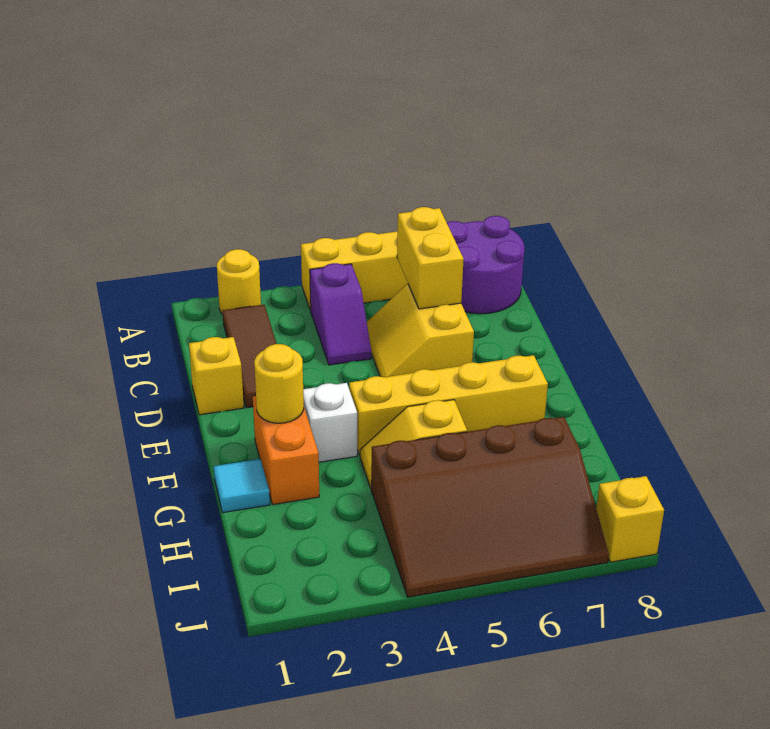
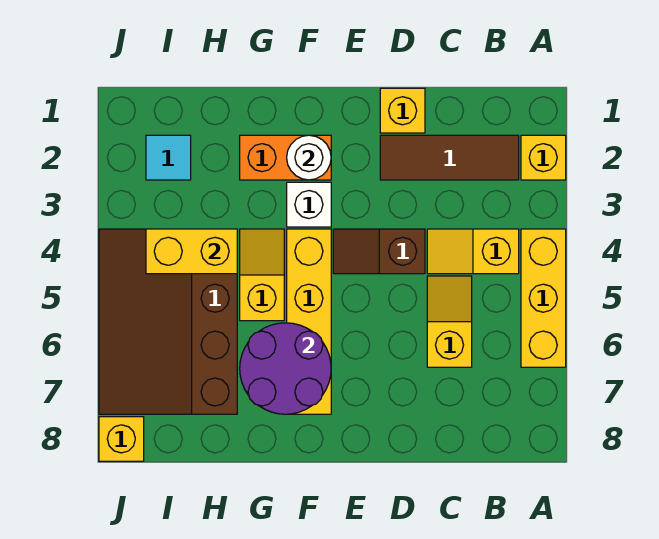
yellow 1x1 round brick [217,249,261,314] -> yellow 1x1 brick [521,135,566,180]
purple 2x2 round brick [447,216,524,314] -> purple 2x2 round brick moved to [240,323,331,414]
purple 1x2 slope [310,263,371,365] -> yellow 1x2 slope [427,229,519,274]
yellow 1x2 brick [397,207,464,309] -> yellow 1x2 brick moved to [146,229,237,274]
yellow 2x2 slope [367,284,474,377] -> yellow 1x2 slope [427,276,472,367]
none -> brown 1x2 slope [333,229,425,274]
yellow 1x1 round brick [254,344,304,423] -> white 1x1 round brick [287,135,331,180]
cyan 1x1 tile [214,459,270,512] -> cyan 1x1 tile moved to [146,135,191,180]

